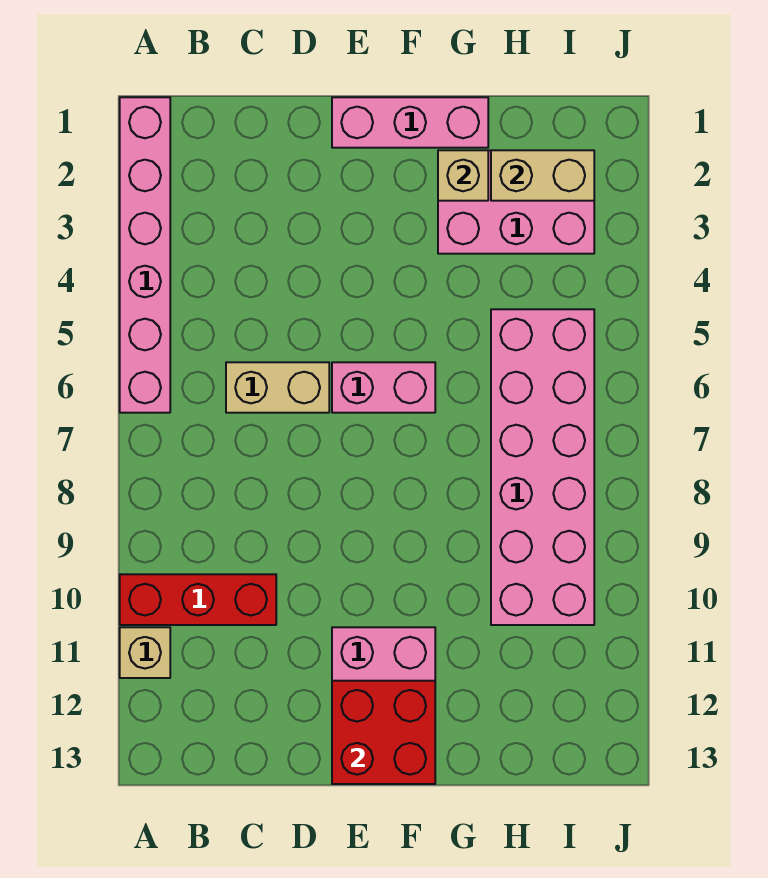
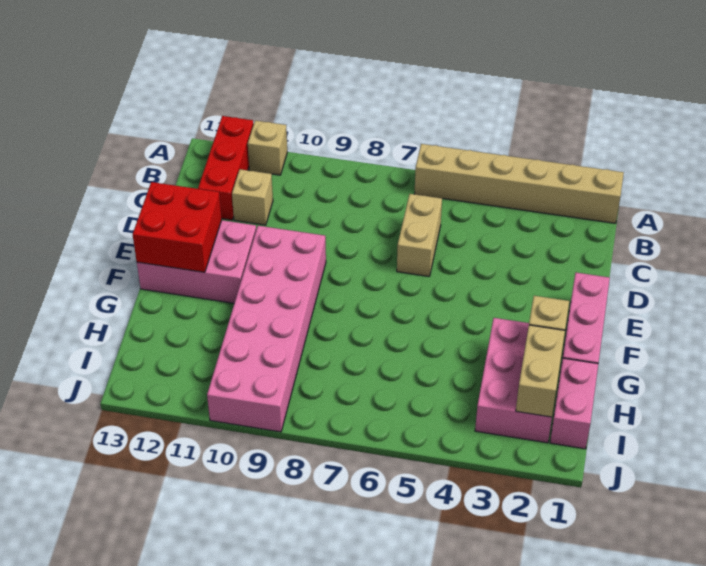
pink 1x6 brick [120,97,170,413] -> tan 1x6 brick [415,144,624,223]
red 1x3 brick [120,574,276,625] -> red 1x3 brick moved to [198,116,254,220]
none -> tan 1x1 brick [232,169,273,225]
pink 1x2 brick [332,362,435,413] -> pink 1x2 brick moved to [550,358,598,449]
pink 2x6 brick [491,309,594,625] -> pink 2x6 brick turned to [207,226,326,432]

